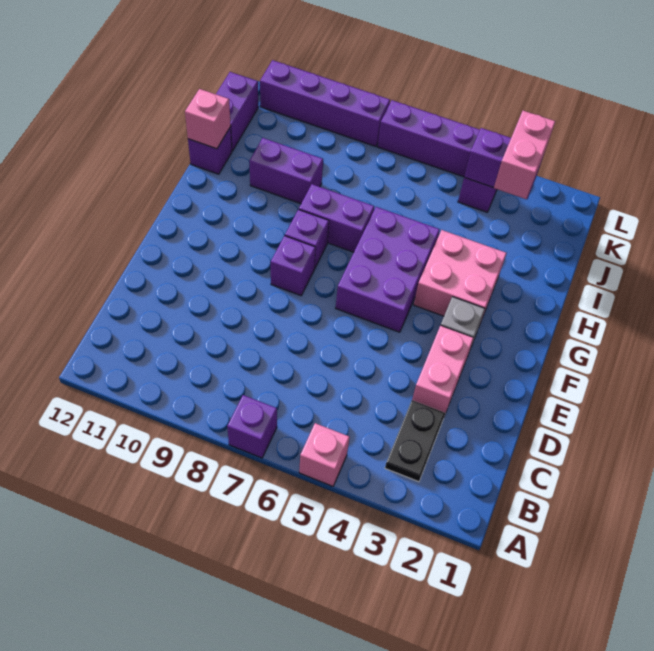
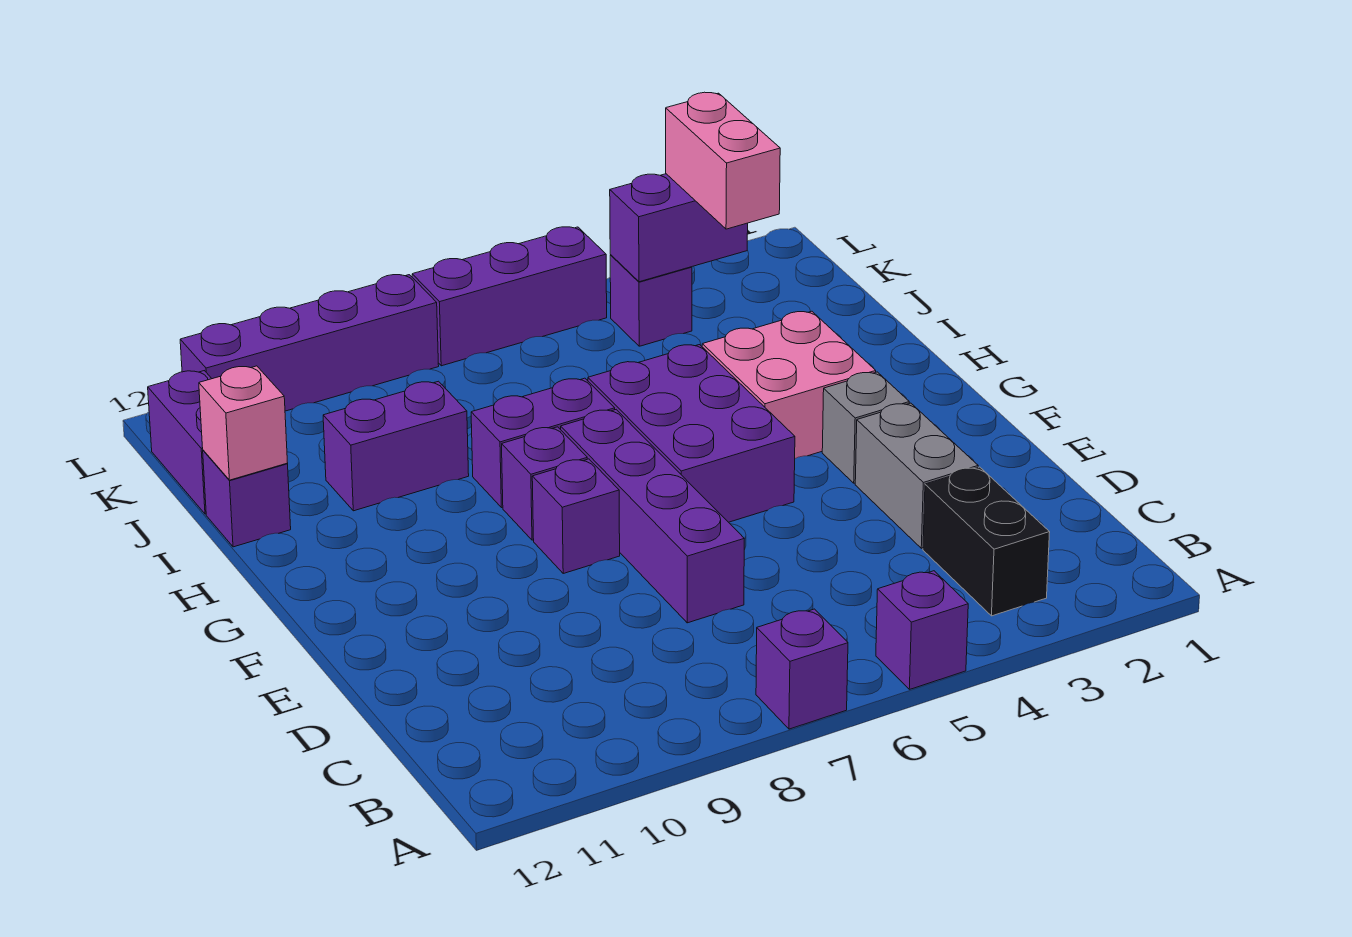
pink 1x1 brick [299,423,350,486] -> purple 1x1 brick [876,571,968,689]
black 1x2 plate [385,400,445,482] -> black 1x2 brick [923,467,1050,616]
pink 1x2 brick [412,326,474,413] -> grey 1x2 brick [855,403,978,548]
none -> purple 1x4 brick [561,410,744,623]

